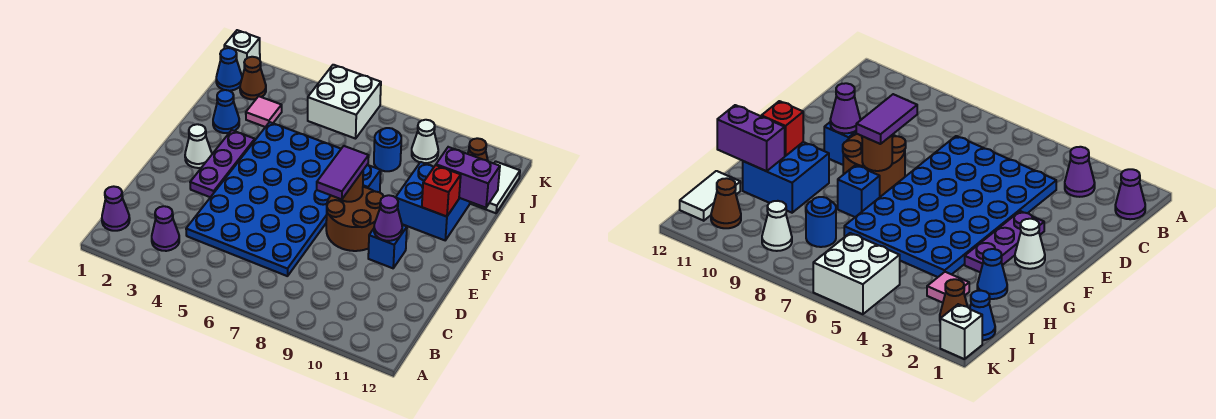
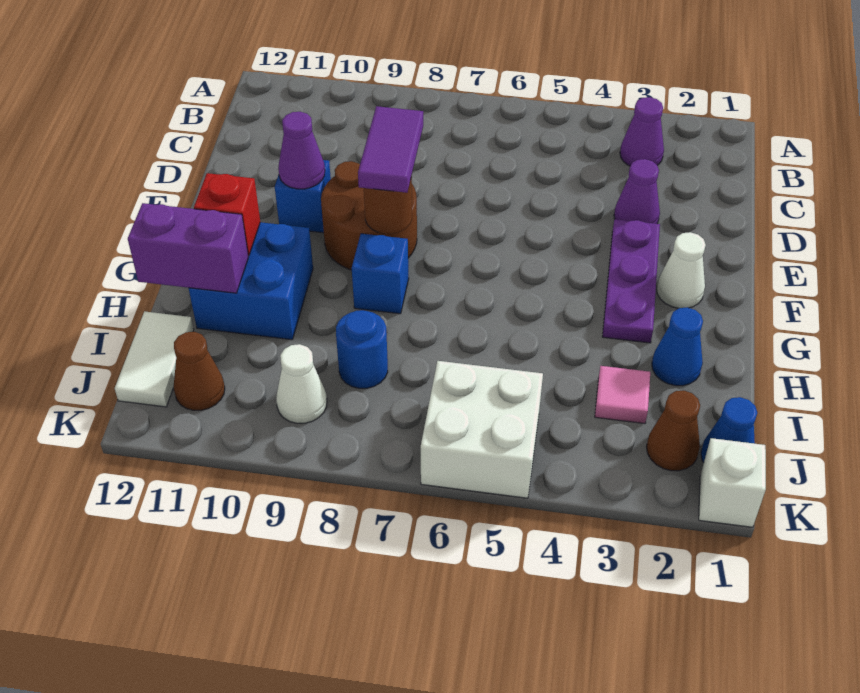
purple 1x1 cone [102,186,130,231] -> purple 1x1 cone moved to [614,159,660,224]
blue 4x6 plate [186,122,341,276] -> none

